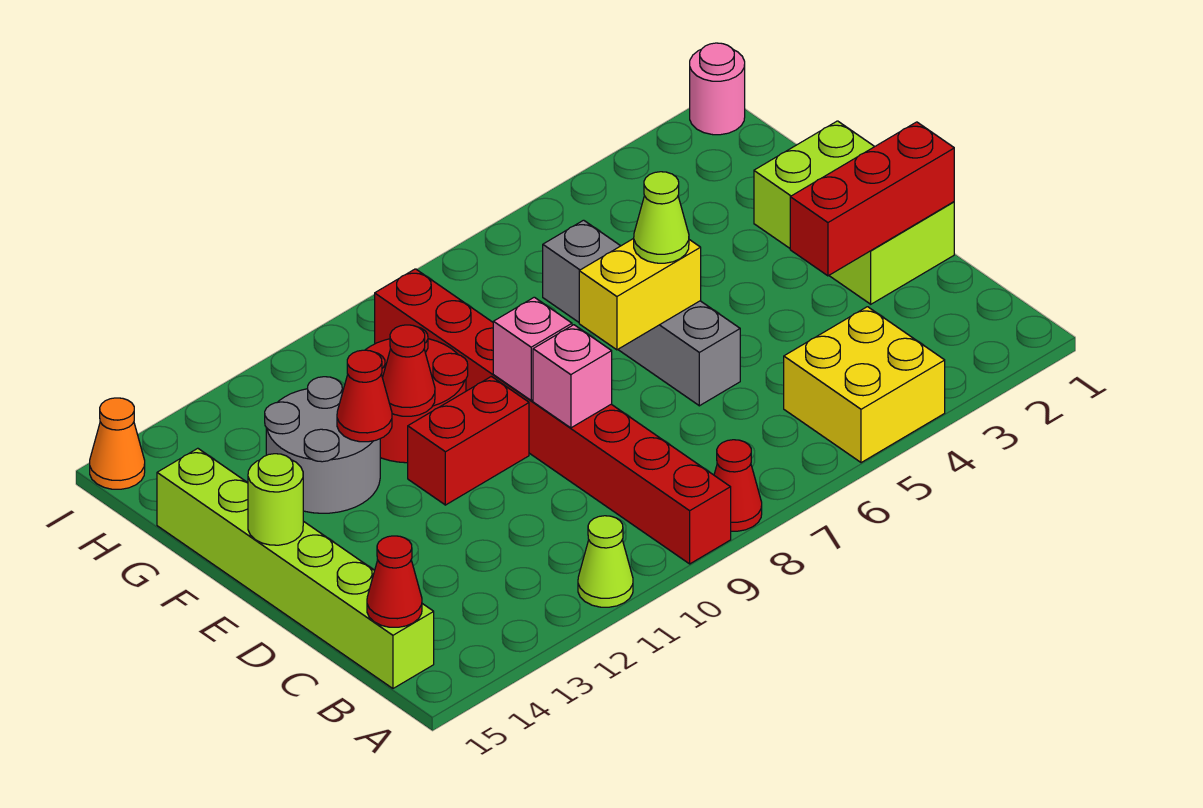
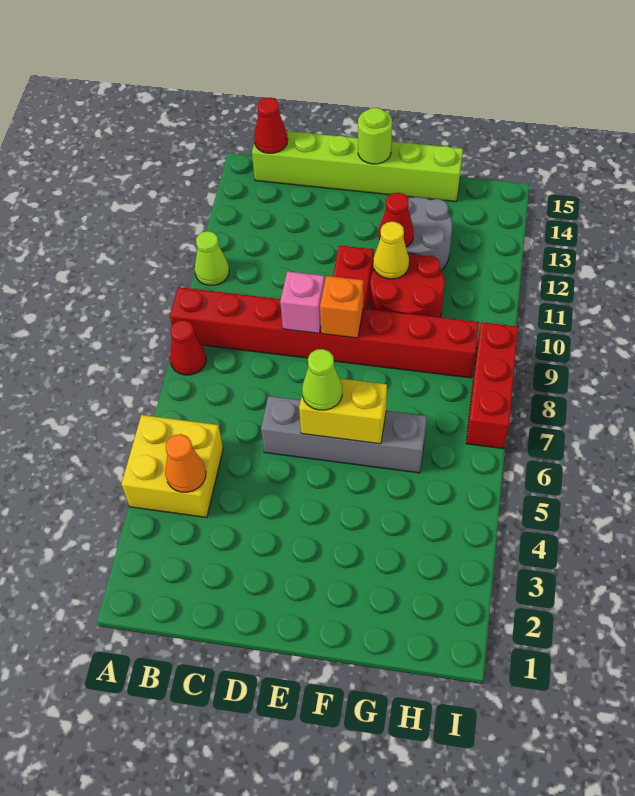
lime 2x3 brick [754,121,954,304] -> none
red 1x3 brick [790,122,954,276] -> red 1x3 brick moved to [466,322,518,449]
yellow 1x2 brick [579,238,701,350] -> yellow 1x2 brick turned to [299,378,387,444]
pink 1x1 brick [493,297,572,400] -> orange 1x1 brick [320,276,364,338]
red 1x1 cone [382,325,435,416] -> yellow 1x1 cone [373,222,409,279]
pink 1x1 round brick [690,43,745,135] -> none
orange 1x1 cone [90,398,145,489] -> orange 1x1 cone moved to [165,434,206,492]

